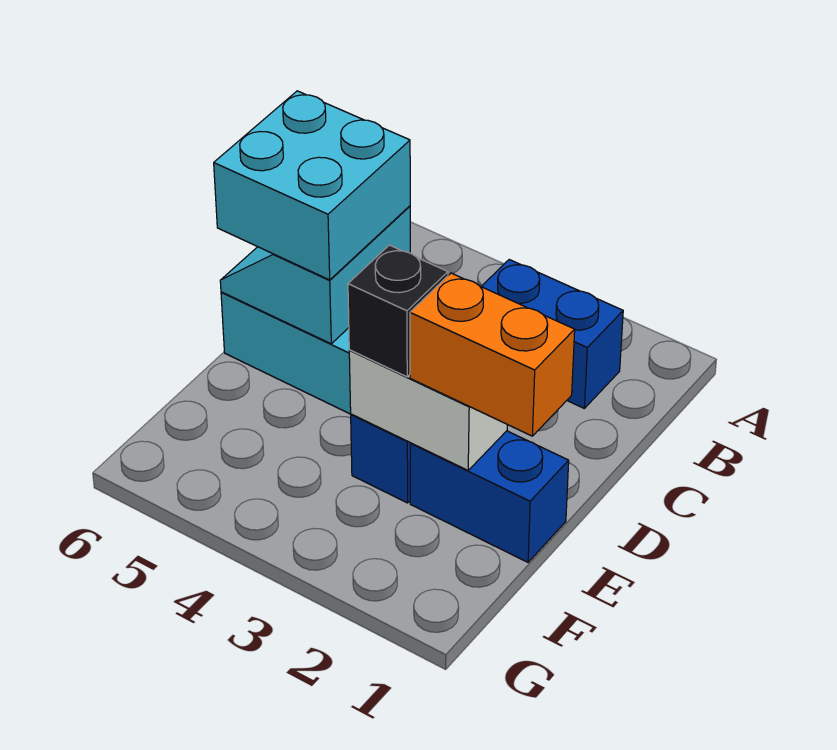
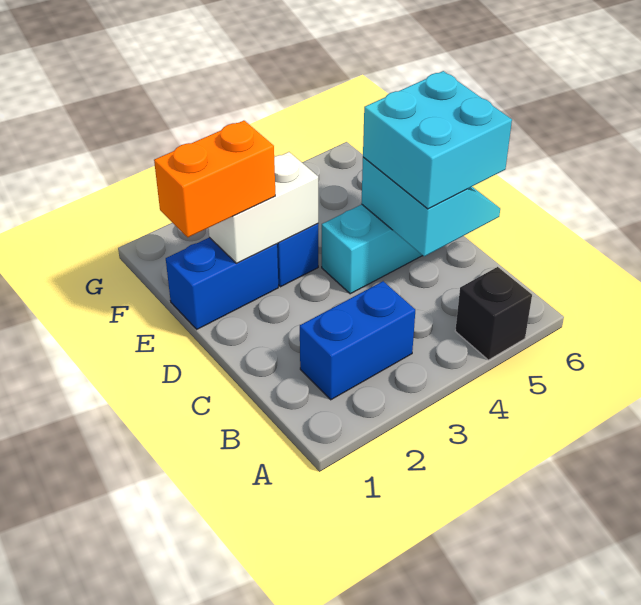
black 1x1 brick [348,245,448,377] -> black 1x1 brick moved to [455,267,532,360]

